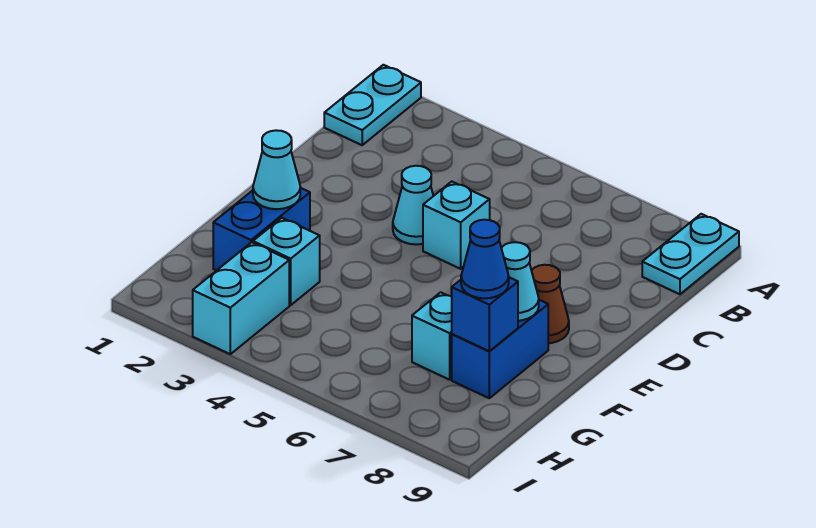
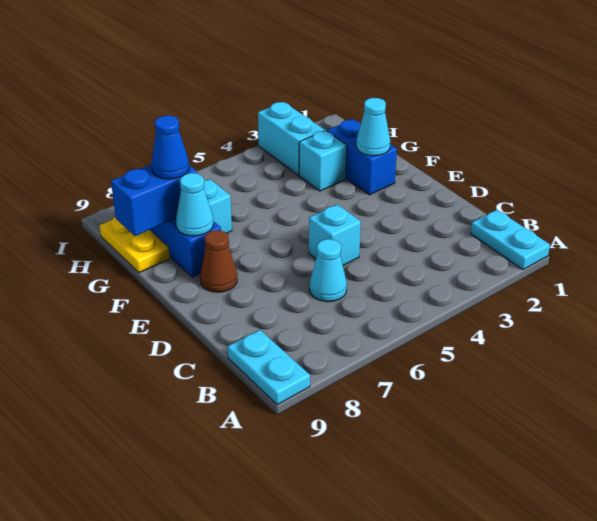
cyan 1x1 cone [393,166,433,245] -> cyan 1x1 cone moved to [309,239,347,302]
blue 1x1 brick [452,277,518,351] -> blue 1x2 brick [111,164,197,236]
none -> yellow 1x2 plate [100,217,170,273]

